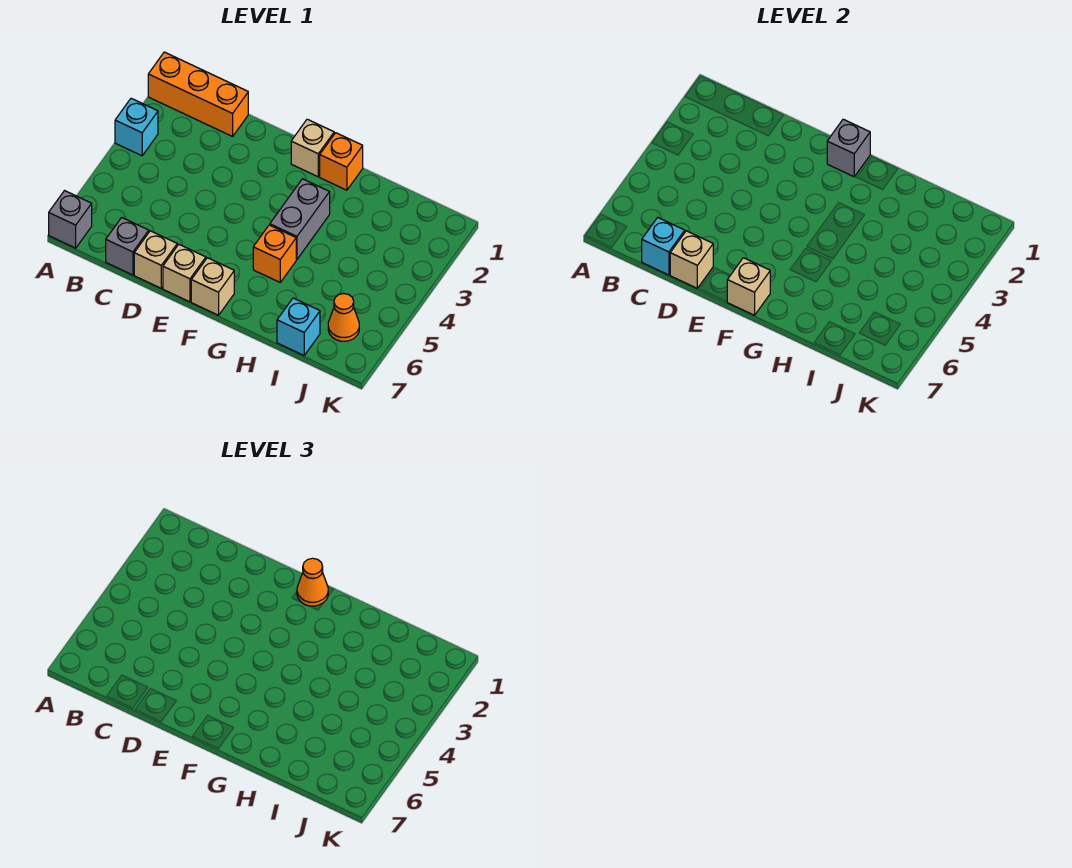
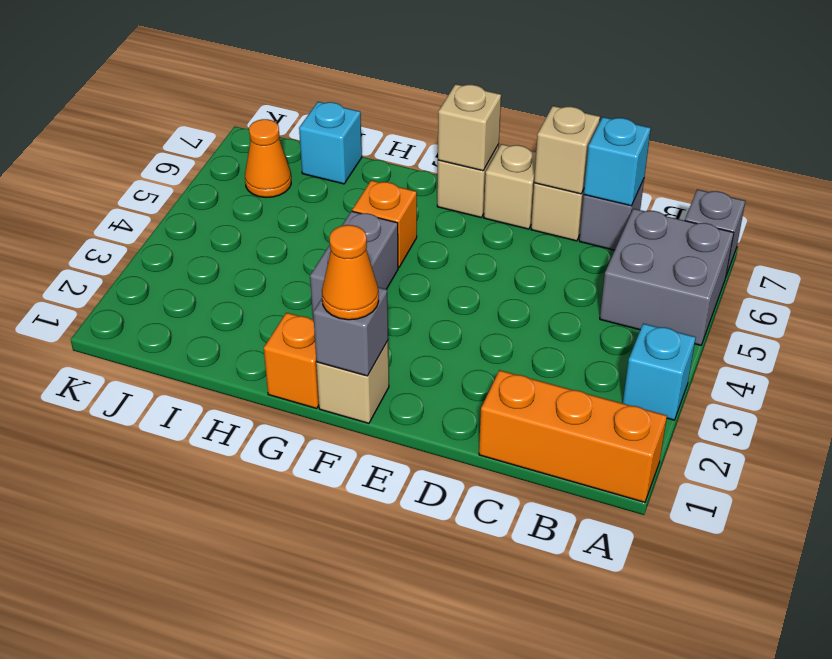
none -> grey 2x2 brick [600,209,734,345]

